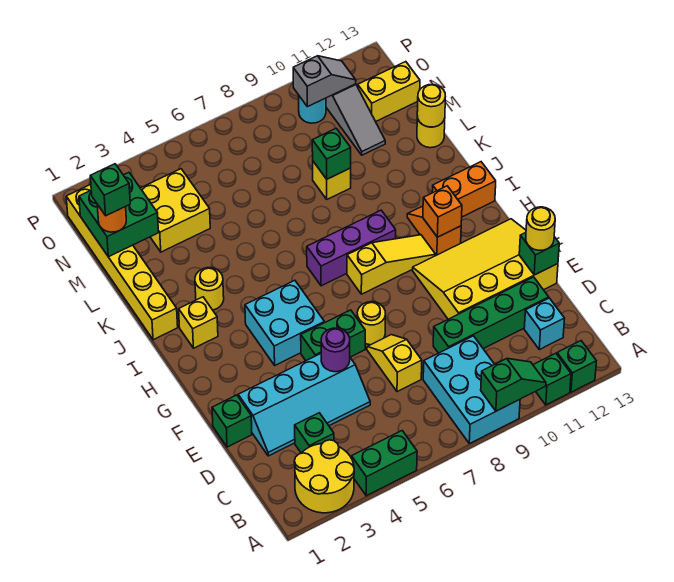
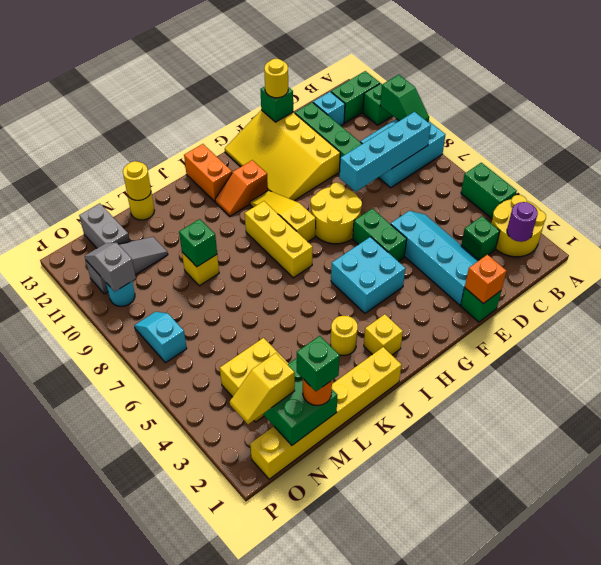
green 1x2 slope [481,359,546,411] -> green 1x2 slope turned to [380,75,429,122]
green 1x1 brick [557,341,596,392] -> green 1x2 brick [331,71,380,123]
none -> cyan 1x4 brick [340,112,431,192]
yellow 1x2 slope [367,335,422,392] -> yellow 1x2 slope moved to [230,353,295,424]
purple 1x1 round brick [321,328,350,372] -> purple 1x1 round brick moved to [507,202,538,242]
yellow 1x1 round brick [357,302,386,345] -> yellow 2x2 round brick [311,182,362,244]
orange 1x1 brick [423,186,462,237] -> orange 1x1 brick moved to [465,255,507,304]
purple 1x3 brick [307,210,396,286] -> yellow 1x3 brick [245,201,313,278]
yellow 1x2 brick [358,62,420,122] -> grey 1x2 brick [79,203,130,248]
none -> cyan 1x2 slope [134,312,187,363]

